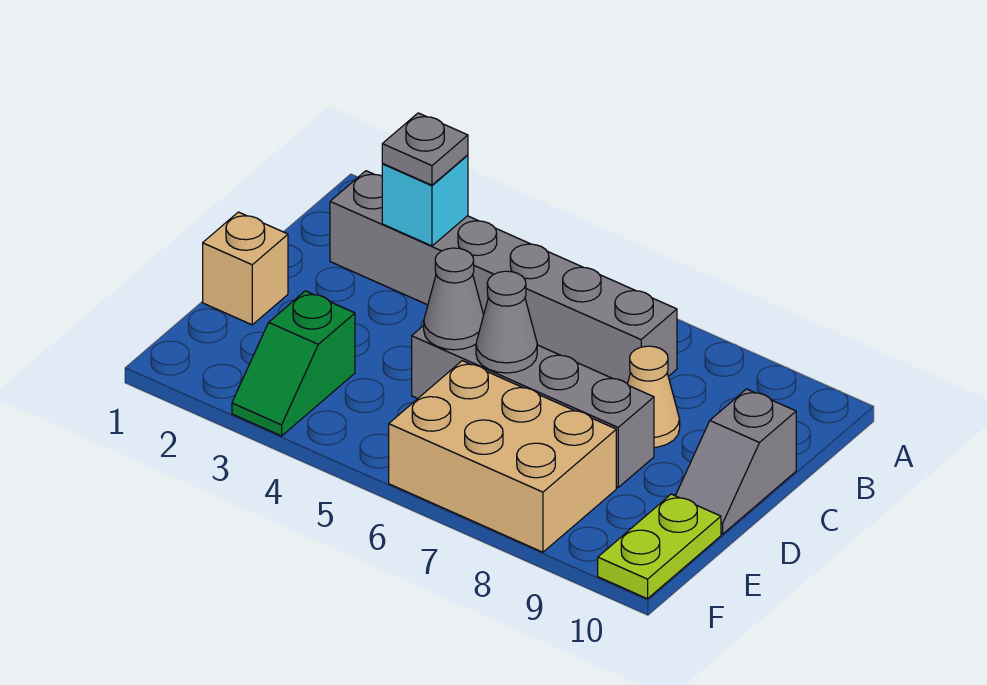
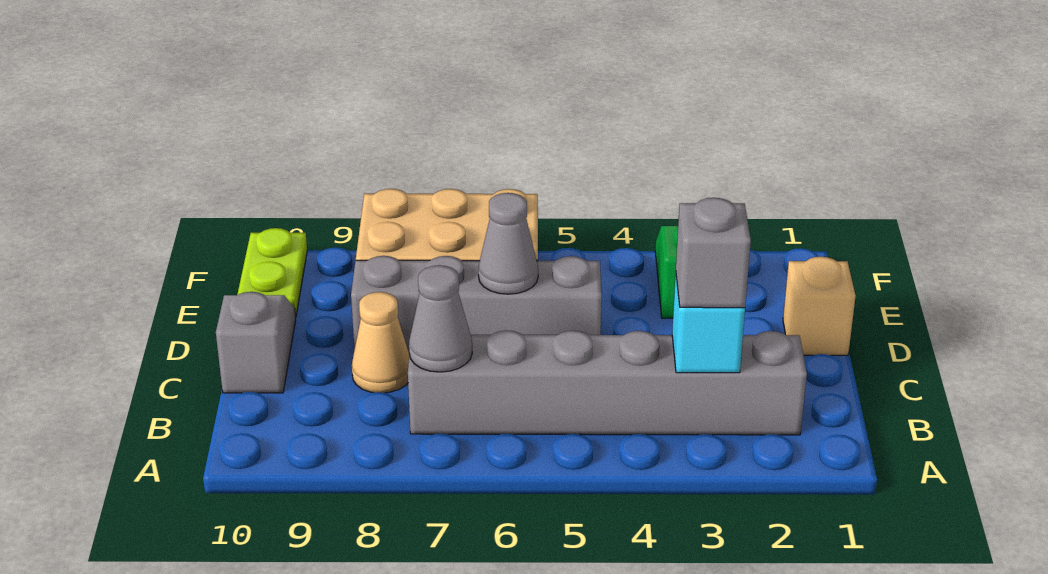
grey 1x1 plate [382,113,468,185] -> grey 1x1 brick [676,198,751,308]
grey 1x1 cone [424,248,484,350] -> grey 1x1 cone moved to [409,265,472,372]

